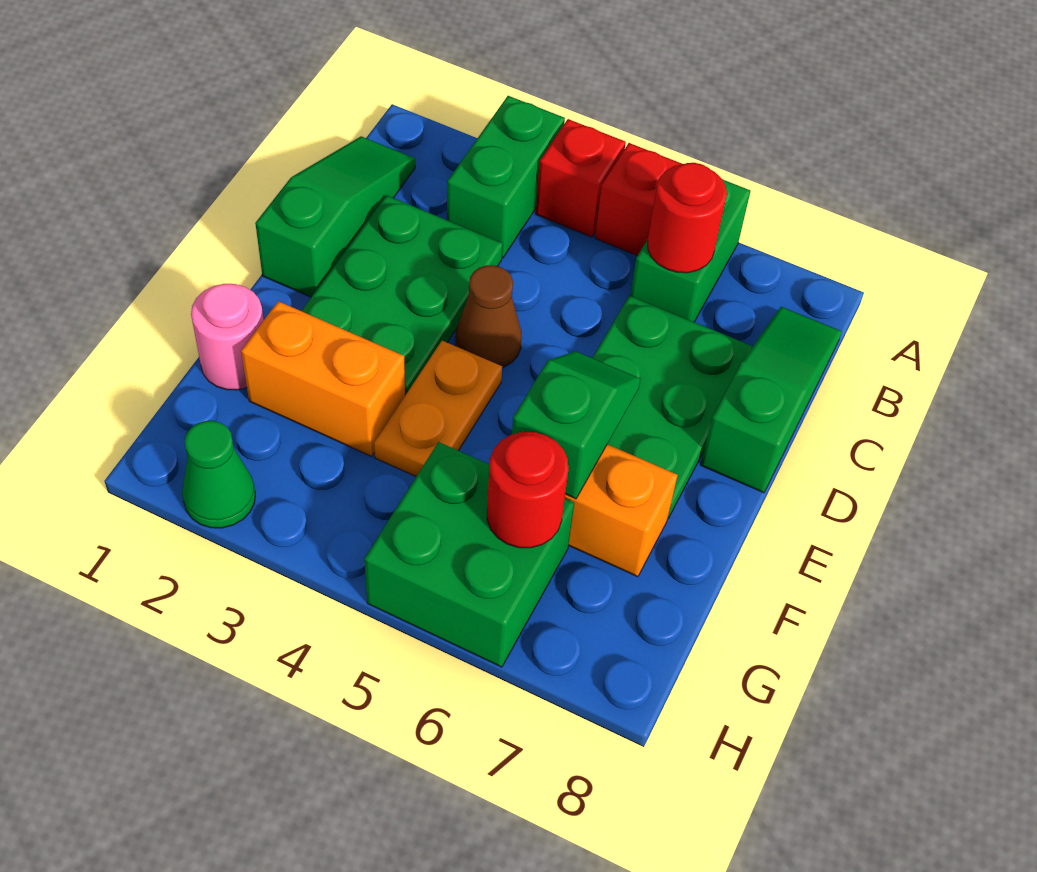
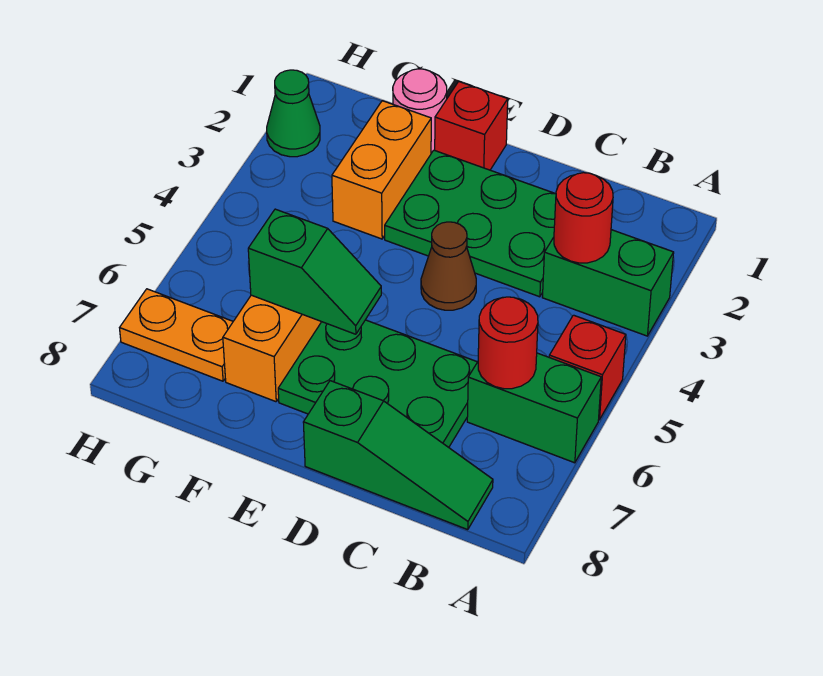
red 1x1 brick [536,119,626,237] -> red 1x1 brick moved to [435,81,508,170]
green 1x3 slope [255,136,415,297] -> none
orange 1x2 plate [374,341,502,476] -> orange 1x2 plate moved to [120,289,233,381]
green 2x2 brick [364,442,574,667] -> none
red 1x1 round brick [487,432,568,548] -> red 1x1 round brick moved to [554,173,613,263]

